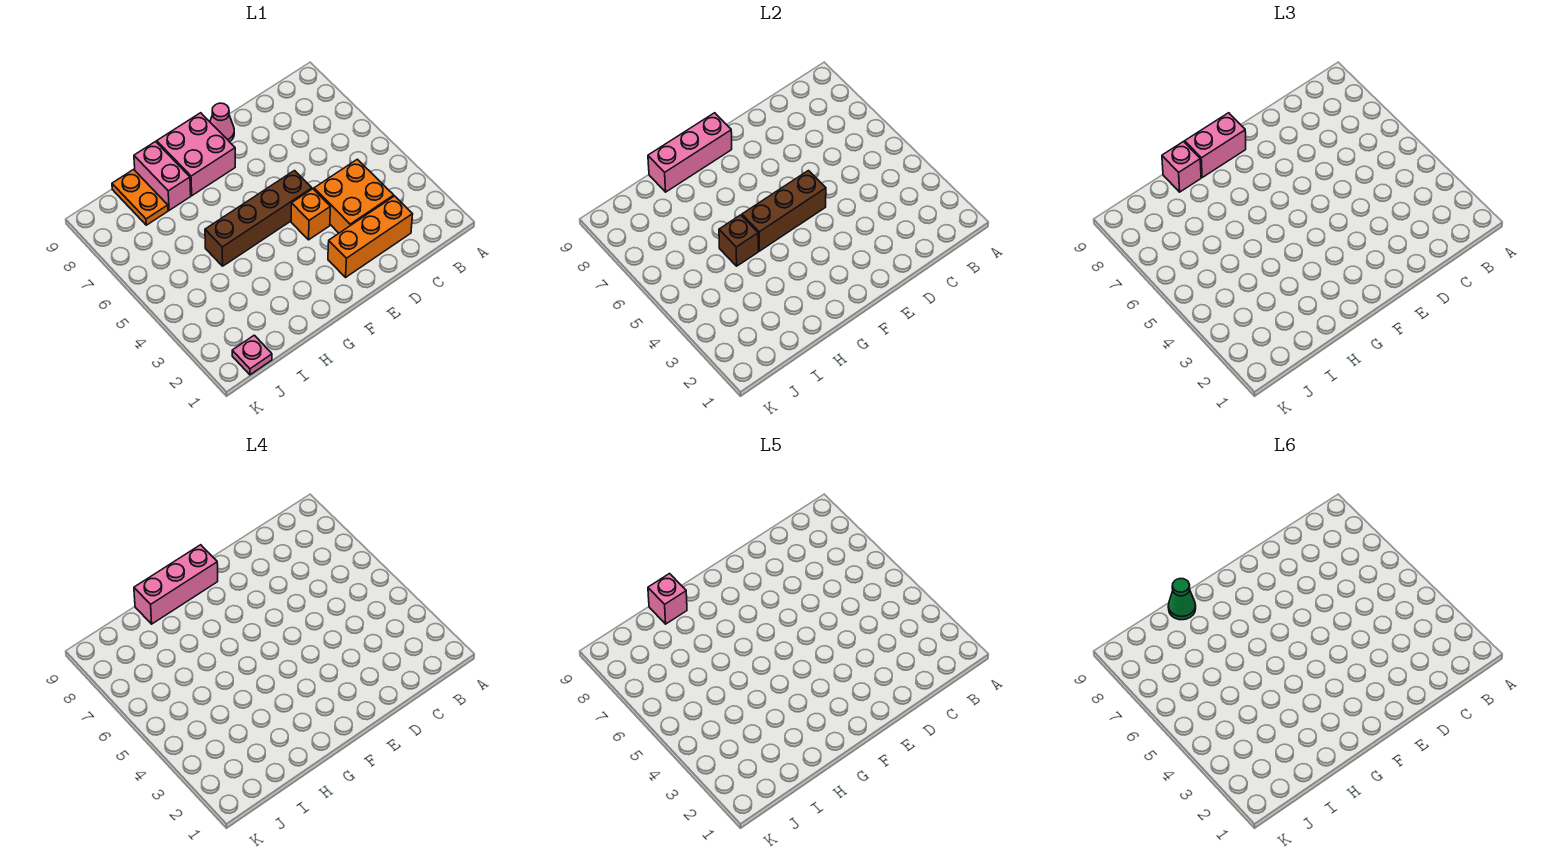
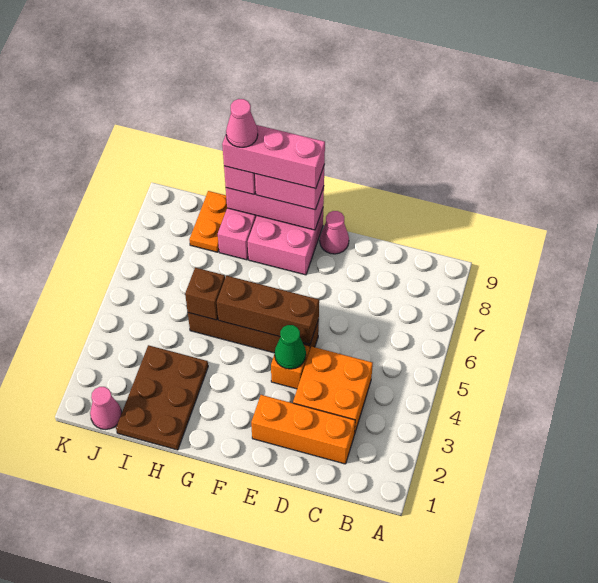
none -> brown 2x3 plate [116,345,208,450]
pink 1x1 brick [648,574,687,624] -> pink 1x1 cone [226,99,258,147]
green 1x1 cone [1168,579,1196,620] -> green 1x1 cone moved to [275,325,306,369]
pink 1x1 plate [232,335,272,375] -> pink 1x1 cone [90,387,122,429]

